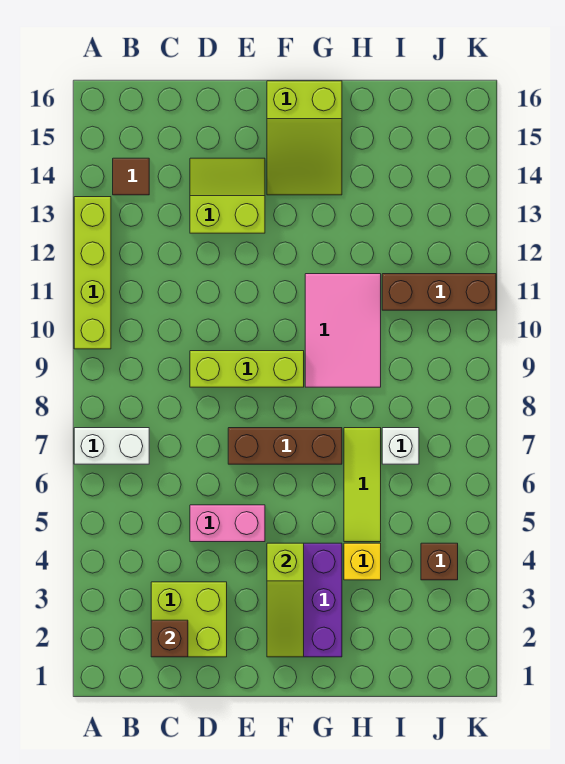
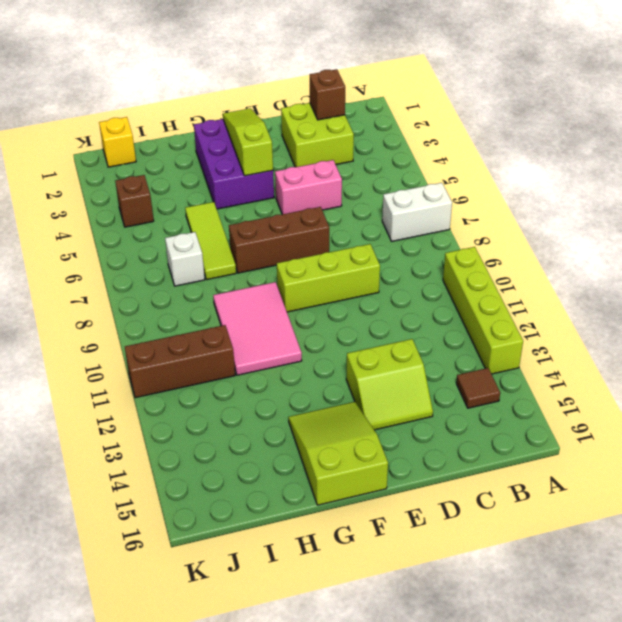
yellow 1x1 brick [344,543,381,580] -> yellow 1x1 brick moved to [99,117,136,167]

